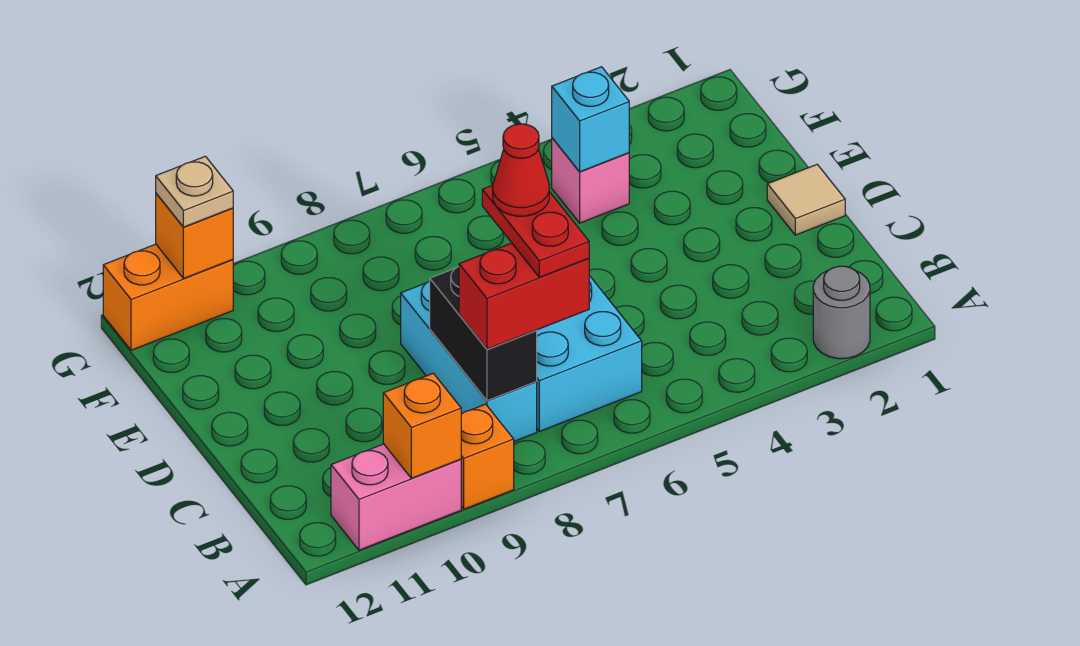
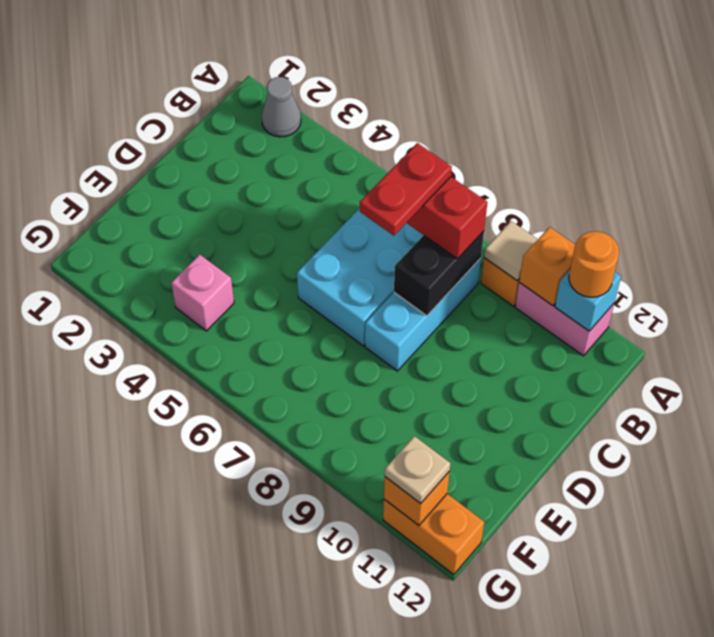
grey 1x1 round brick [813,266,870,359] -> grey 1x1 cone [262,77,301,137]
none -> orange 1x1 round brick [569,231,619,297]
red 1x1 cone [493,124,549,216] -> none
tan 1x1 tile [767,165,845,235] -> tan 1x1 tile moved to [484,221,538,281]
cyan 1x1 brick [552,67,629,172] -> cyan 1x1 brick moved to [555,270,621,331]

